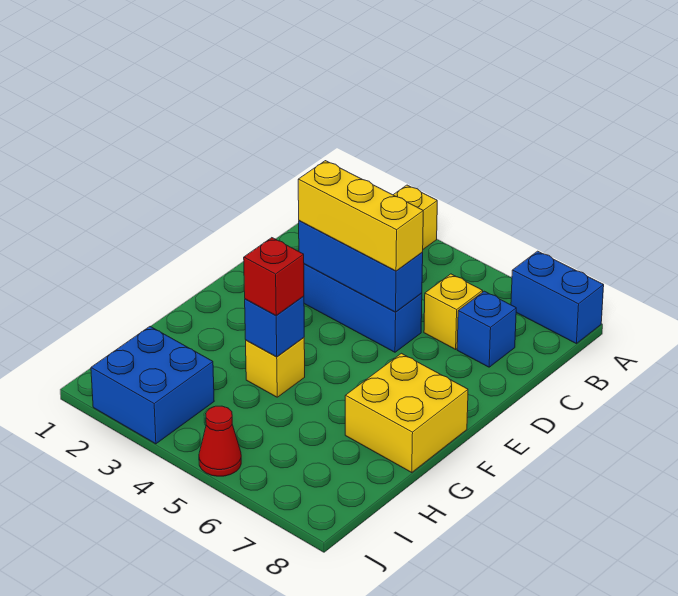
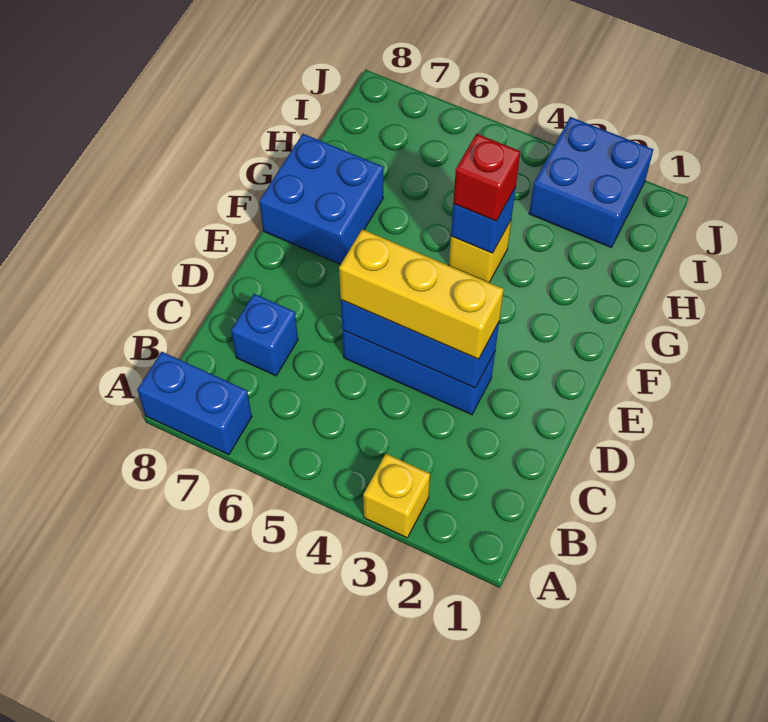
yellow 1x1 brick [424,274,483,349] -> none
yellow 2x2 brick [345,353,468,473] -> blue 2x2 brick [259,134,383,264]
red 1x1 cone [199,406,241,476] -> none

